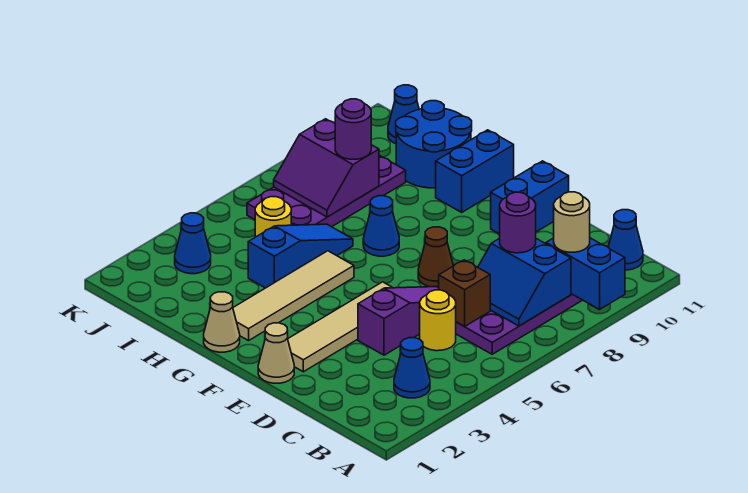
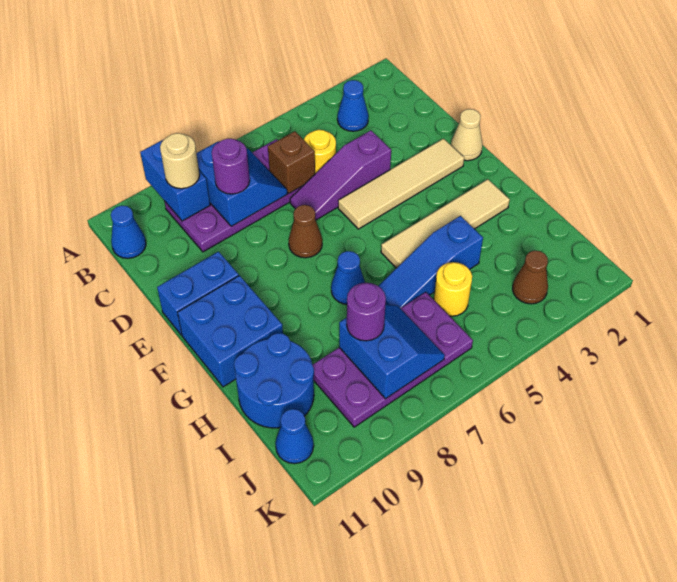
tan 1x1 cone [204,292,240,352] -> none
blue 1x2 brick [436,130,514,212] -> blue 2x2 brick [178,276,283,387]
purple 2x2 slope [274,119,379,217] -> blue 2x2 slope [339,304,445,399]
blue 1x1 cone [175,213,211,274] -> brown 1x1 cone [512,250,548,304]

